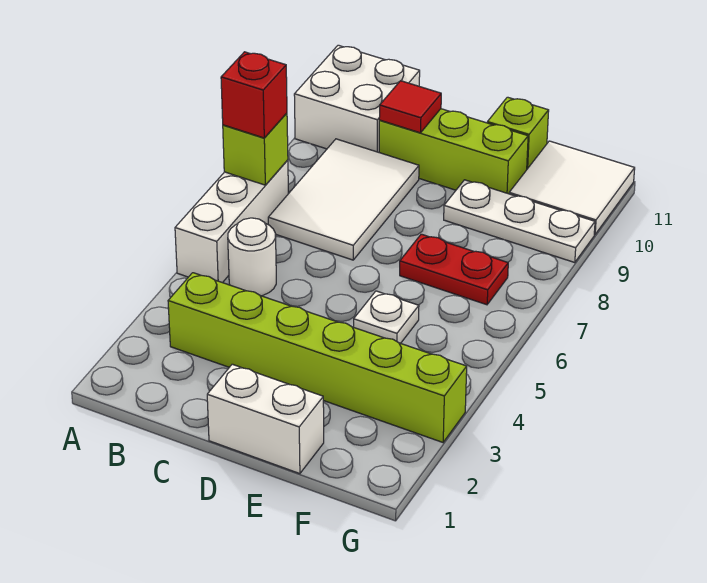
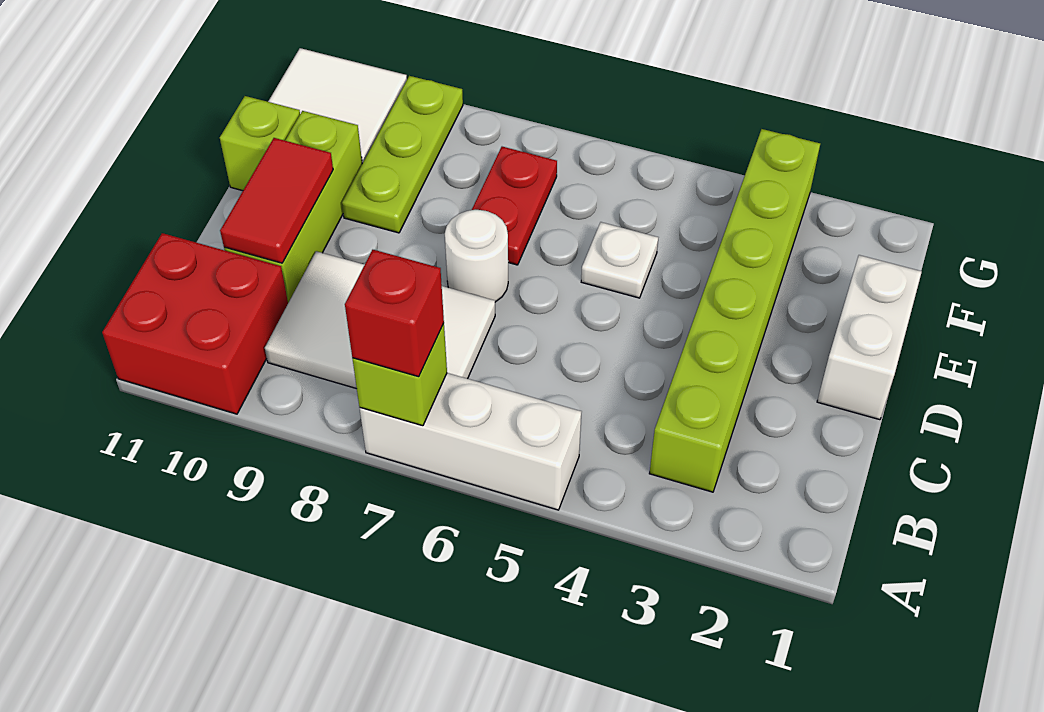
white 2x2 brick [294,45,420,152] -> red 2x2 brick [102,233,288,414]
white 1x1 round brick [228,218,276,296] -> white 1x1 round brick moved to [445,210,508,302]
red 1x1 tile [379,81,441,133] -> red 1x2 tile [220,138,333,263]
white 1x3 plate [444,180,595,263] -> lime 1x3 plate [342,76,463,233]

